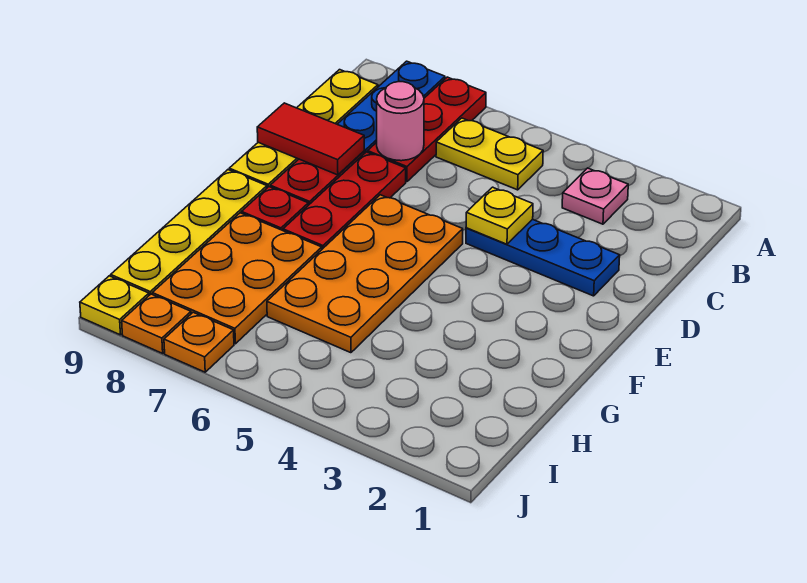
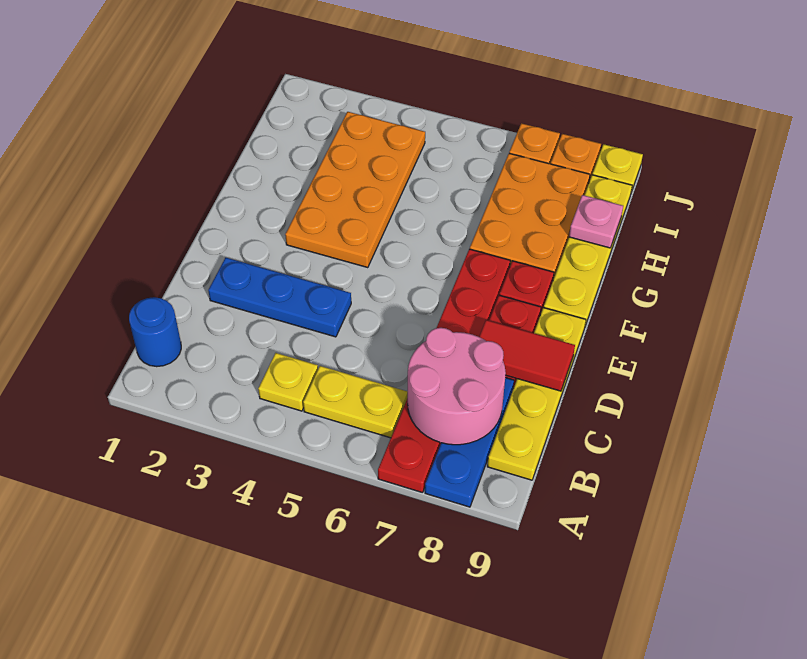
none -> blue 1x1 round brick [129,297,181,367]
pink 1x1 plate [562,168,628,224] -> pink 1x1 plate moved to [569,195,623,248]
pink 1x1 round brick [377,82,424,161] -> pink 2x2 round brick [408,328,506,445]
yellow 1x1 plate [466,187,533,244] -> yellow 1x1 plate moved to [258,353,318,411]
orange 2x4 plate [267,195,463,353] -> orange 2x4 plate moved to [285,112,425,268]

